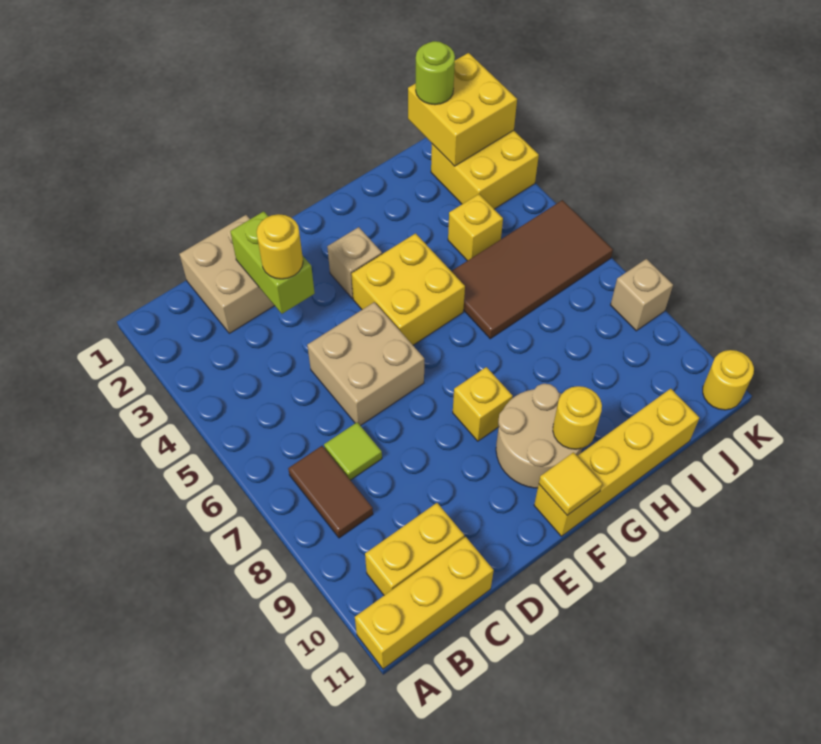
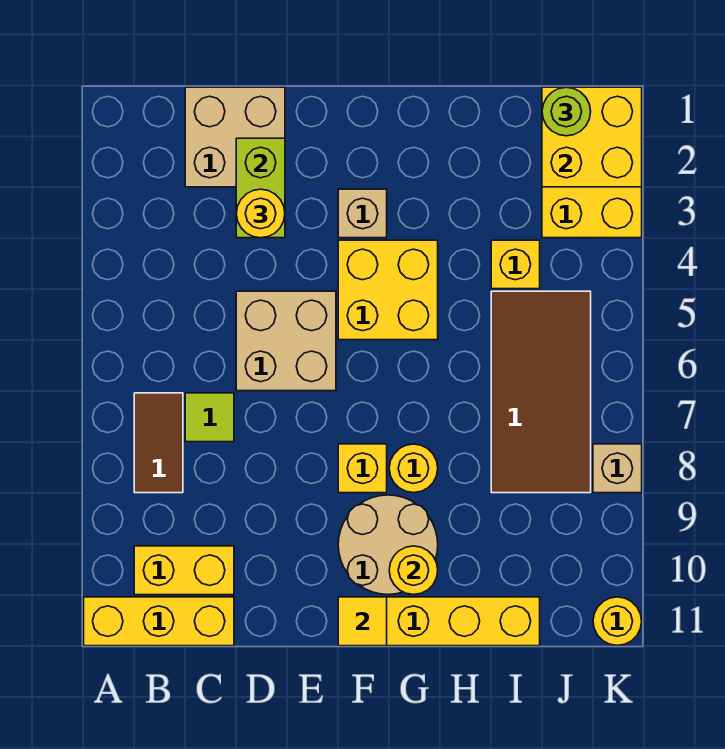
none -> yellow 1x1 round brick [389,444,438,493]
brown 2x4 tile [451,200,613,339] -> brown 2x4 tile turned to [491,291,591,493]

